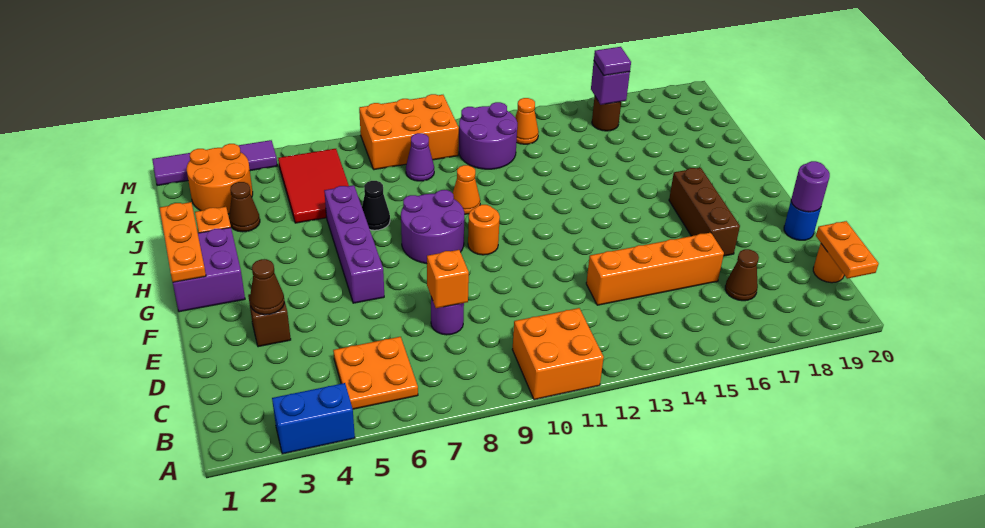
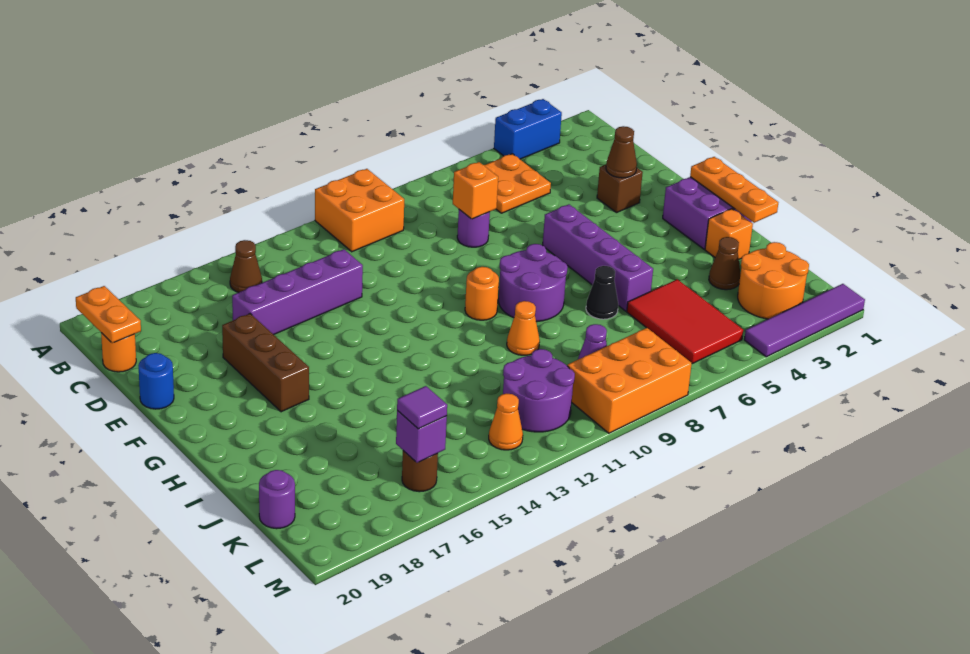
brown 1x1 cone [725,249,759,301] -> brown 1x1 cone moved to [230,240,262,293]
orange 1x4 brick [586,233,724,305] -> purple 1x4 brick [232,249,363,335]
purple 1x1 round brick [791,161,830,212] -> purple 1x1 round brick moved to [259,470,295,529]

